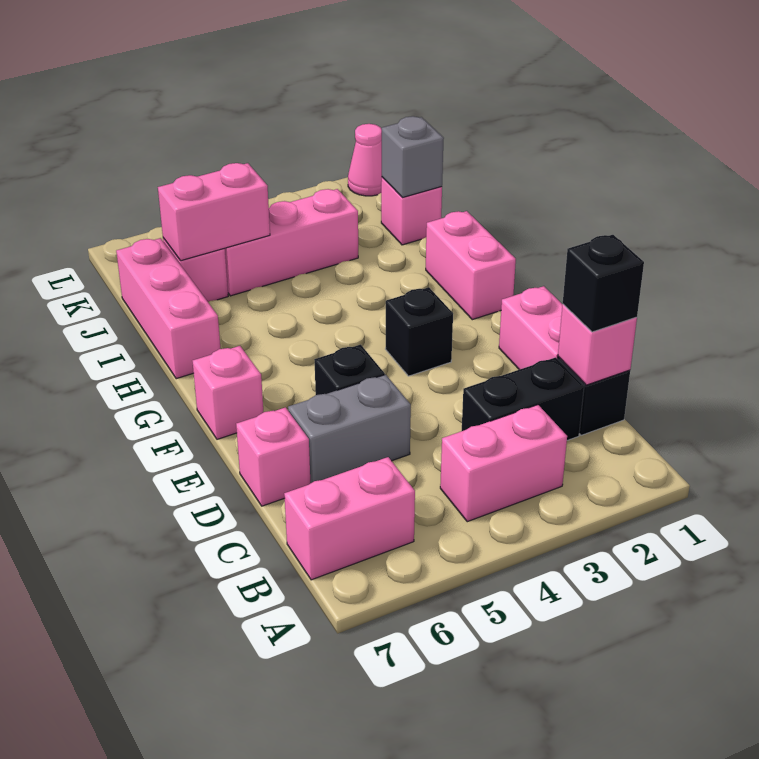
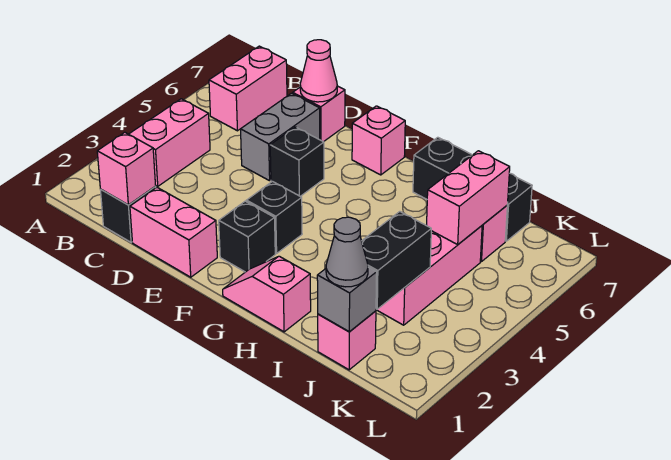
black 1x1 brick [563,235,644,332] -> black 1x1 brick moved to [219,201,275,272]
black 1x2 brick [462,358,584,440] -> black 1x2 brick moved to [362,212,431,309]
pink 1x2 brick [426,211,516,320] -> pink 1x2 slope [223,256,311,332]
pink 1x3 brick [116,238,221,379] -> black 1x3 brick [413,137,532,241]
none -> grey 1x1 cone [326,217,368,287]
pink 1x1 cone [348,124,382,196] -> pink 1x1 cone moved to [300,40,337,102]

